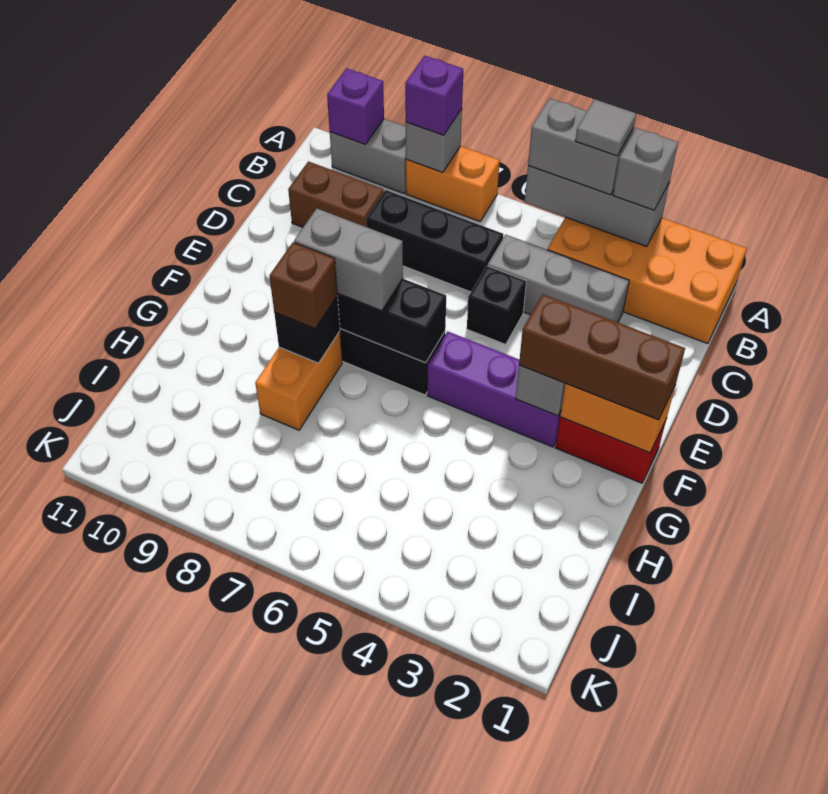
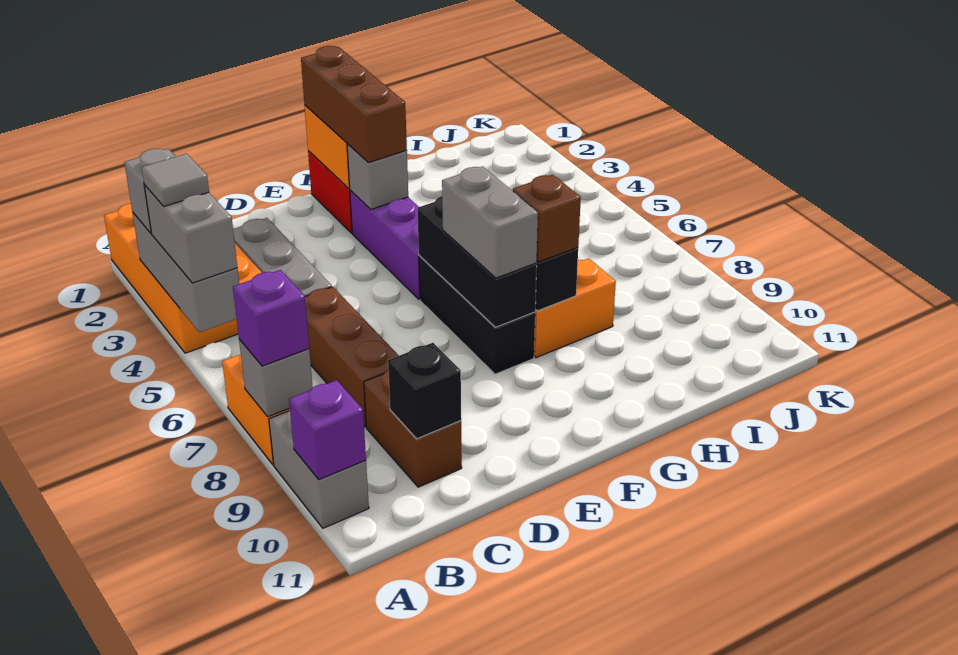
black 1x3 brick [366,190,503,292] -> brown 1x3 brick [305,287,399,427]
black 1x1 brick [467,266,526,344] -> black 1x1 brick moved to [388,343,461,439]

